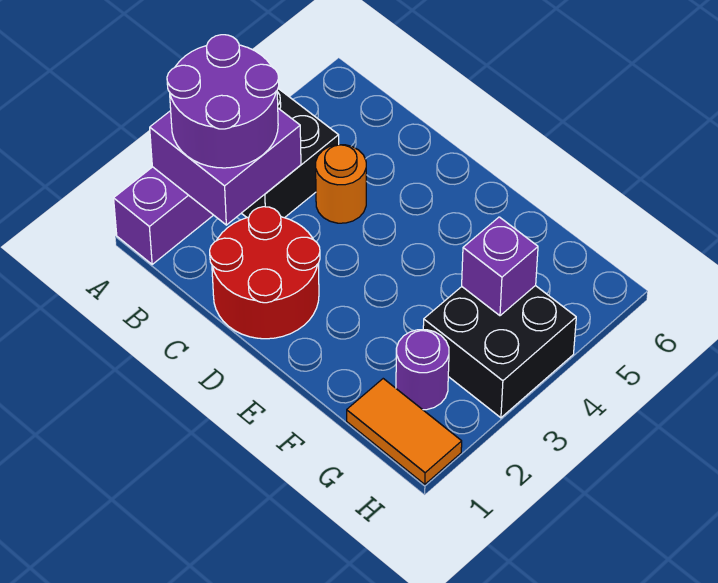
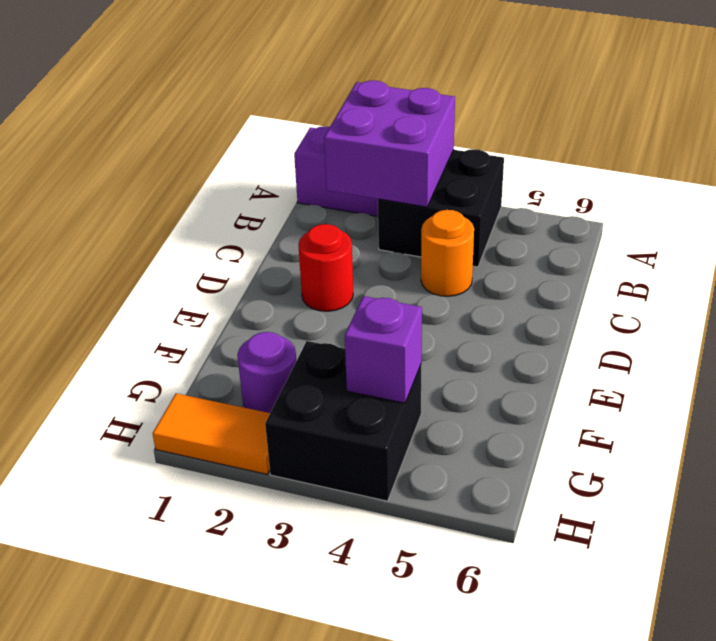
purple 2x2 round brick [167,35,279,168] -> none
red 2x2 round brick [210,207,320,339] -> red 1x1 round brick [298,224,353,311]
orange 1x2 tile [347,379,462,484] -> orange 1x2 tile turned to [153,393,270,474]

